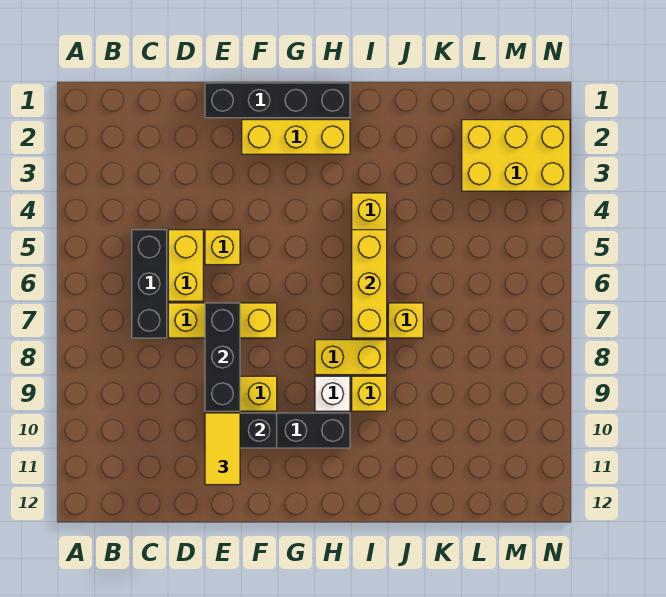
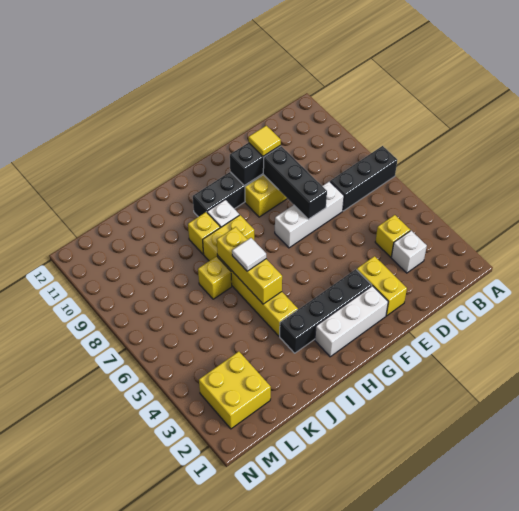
none -> white 1x1 brick [391,231,427,273]
black 1x3 brick [132,230,167,338] -> black 1x3 brick turned to [330,146,397,211]
yellow 1x2 brick [168,230,203,301] -> yellow 1x2 brick moved to [357,256,407,316]
yellow 1x3 brick [168,303,277,338] -> white 1x3 brick [275,181,344,248]
black 1x4 brick [205,83,350,118] -> black 1x4 brick moved to [280,269,372,353]
yellow 1x1 brick [205,230,240,265] -> yellow 1x1 brick moved to [375,215,410,257]
yellow 1x2 tile [205,413,240,485] -> yellow 1x1 tile [248,126,281,156]
yellow 1x3 brick [242,120,350,154] -> white 1x3 brick [315,286,388,357]
none -> white 1x1 tile [232,238,266,271]
yellow 2x3 brick [462,120,570,191] -> yellow 2x2 brick [199,352,271,429]

